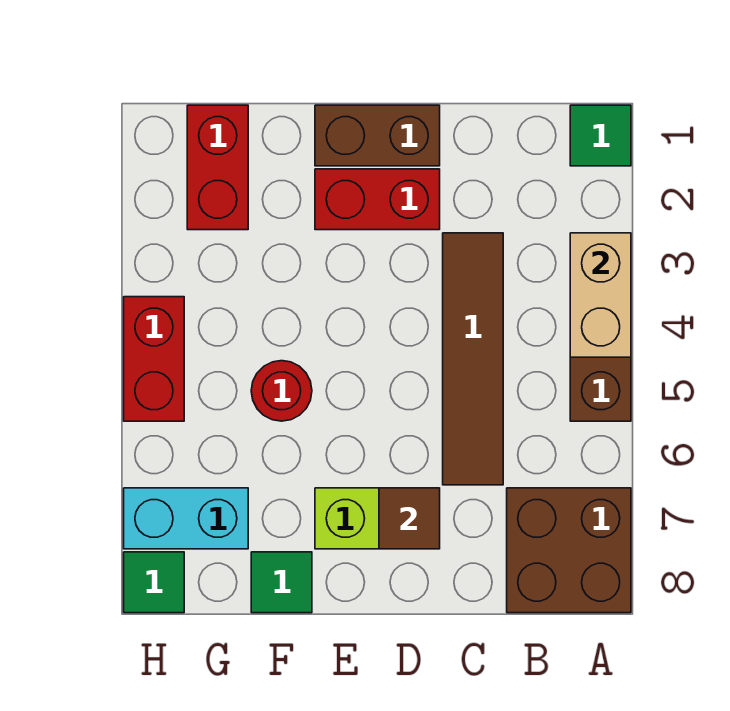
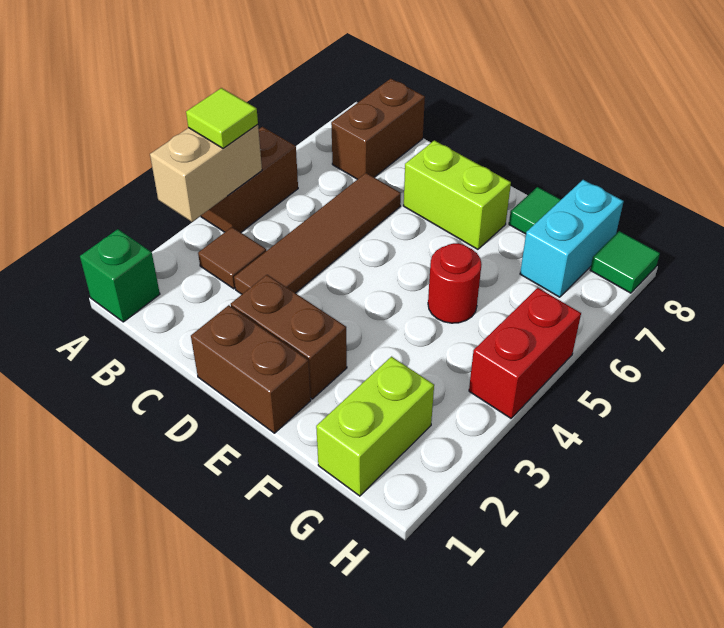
green 1x1 tile [570,105,631,166] -> green 1x1 brick [80,229,160,322]
none -> lime 1x1 tile [186,88,258,148]
brown 2x2 brick [507,488,631,613] -> brown 1x2 brick [331,79,425,179]
red 1x2 brick [315,169,440,230] -> brown 1x2 brick [231,275,347,399]
brown 1x1 tile [379,488,440,549] -> brown 1x1 tile moved to [198,227,266,289]
red 1x2 brick [187,105,248,230] -> lime 1x2 brick [316,357,434,496]
cyan 1x2 brick [124,488,248,549] -> cyan 1x2 brick turned to [520,180,624,297]

